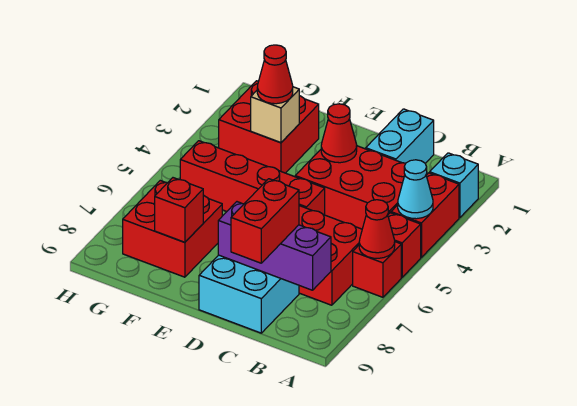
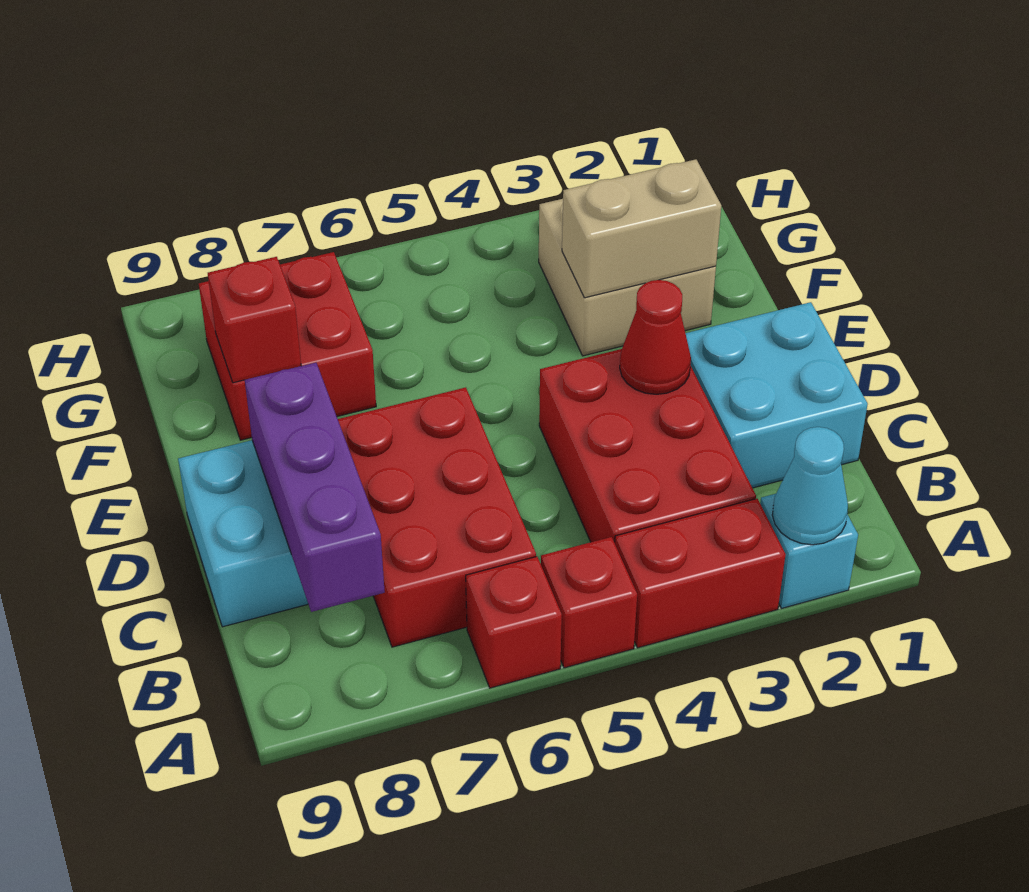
cyan 1x1 cone [398,160,433,219] -> cyan 1x1 cone moved to [772,427,848,545]
red 1x1 cone [359,200,395,258] -> none
cyan 1x2 brick [366,109,434,163] -> cyan 2x2 brick [685,302,868,488]
red 1x2 brick [231,179,299,263] -> none
red 1x4 brick [180,141,325,215] -> none
red 2x2 brick [219,81,319,173] -> tan 2x2 brick [539,199,716,356]
tan 1x1 brick [251,87,299,143] -> tan 1x2 brick [562,159,721,298]
red 1x1 cone [257,45,293,104] -> none

